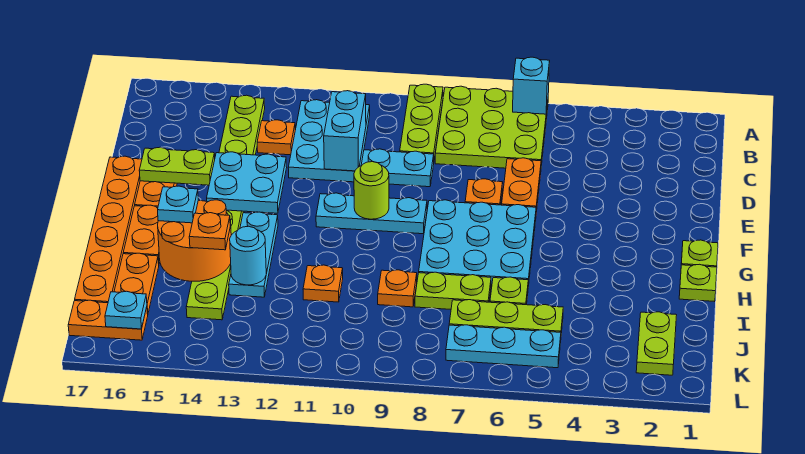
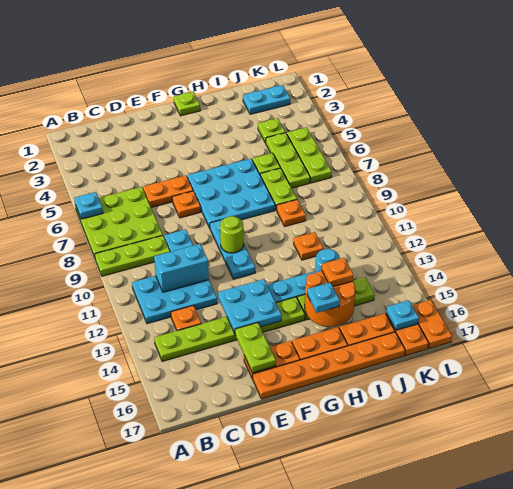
cyan 1x1 brick [513,57,550,114] -> cyan 1x1 plate [75,192,103,219]
lime 1x1 plate [679,264,717,302] -> lime 1x1 plate moved to [258,118,286,143]
lime 1x2 plate [636,312,677,375] -> cyan 1x2 plate [243,85,290,114]
cyan 1x3 plate [446,325,561,368] -> lime 1x3 plate [287,127,332,183]
none -> orange 1x2 plate [412,300,452,349]

